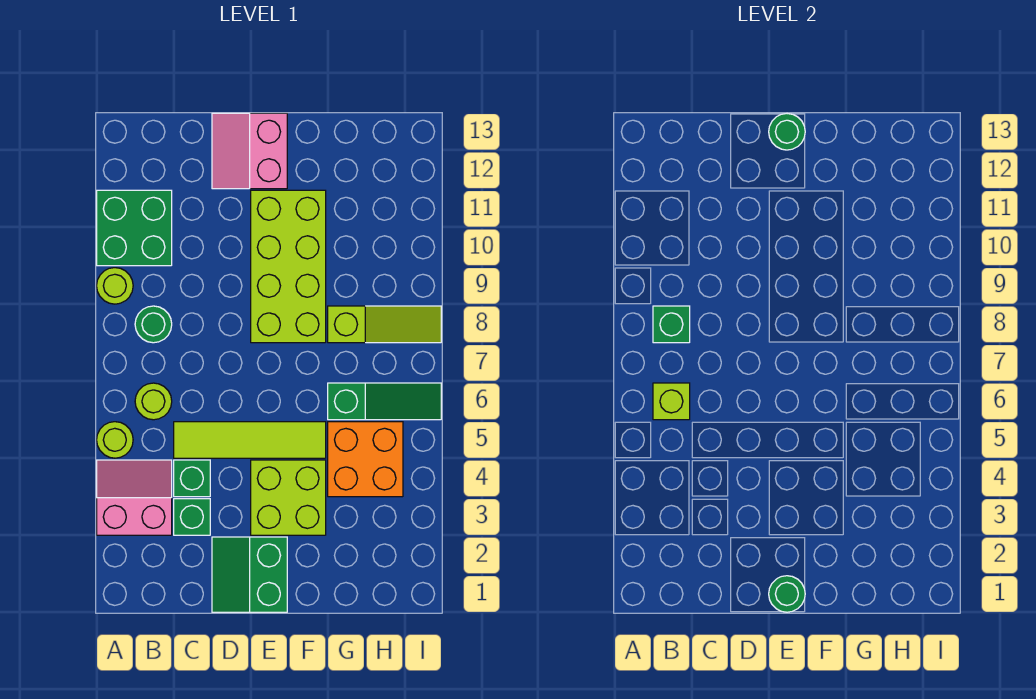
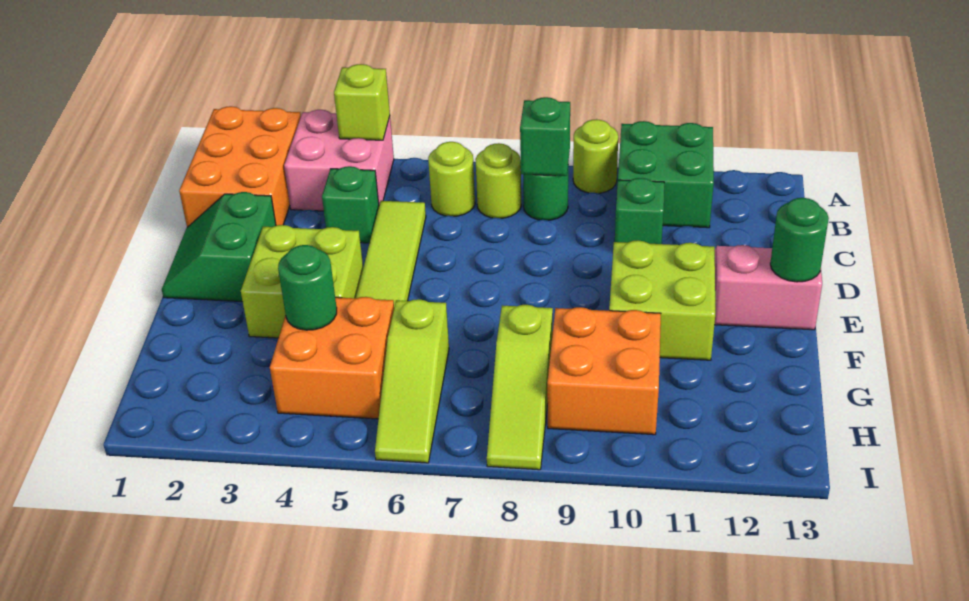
none -> orange 2x3 brick [179,106,301,227]
pink 2x2 slope [97,460,172,535] -> pink 2x2 brick [284,110,394,211]
lime 1x1 round brick [97,422,133,458] -> lime 1x1 round brick moved to [475,143,521,218]
lime 1x1 brick [653,383,690,420] -> lime 1x1 brick moved to [334,64,390,140]
green 1x1 brick [174,499,210,535] -> green 1x1 brick moved to [615,178,664,244]
green 2x2 slope [212,537,287,612] -> green 2x2 slope turned to [162,192,276,302]
green 1x1 round brick [769,576,805,612] -> green 1x1 round brick moved to [278,245,337,330]
lime 2x4 brick [251,190,326,343] -> lime 2x2 brick [609,240,715,360]
green 1x3 slope [328,383,441,420] -> lime 1x3 slope [375,299,449,463]
none -> orange 2x2 brick [547,307,661,435]

